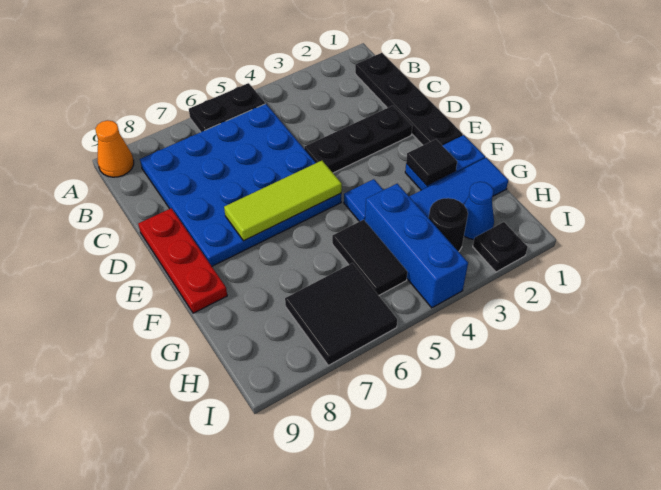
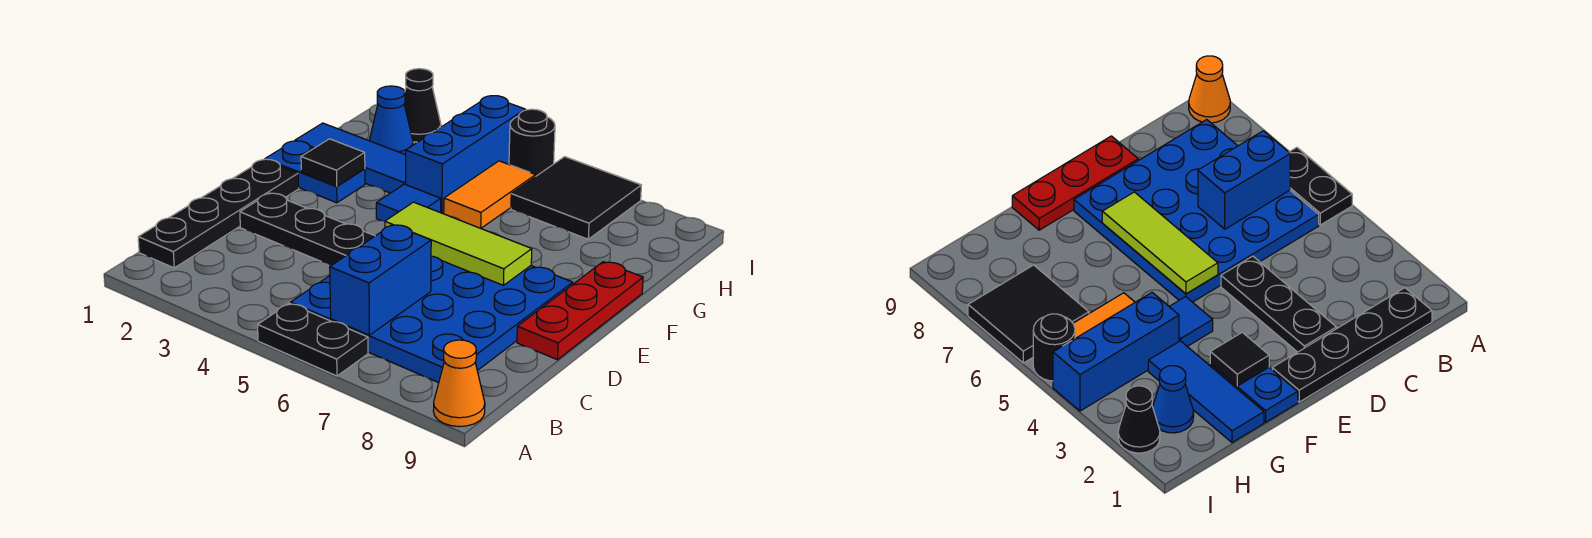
none -> blue 1x2 brick [330,225,431,335]
black 1x2 tile [332,220,407,295] -> orange 1x2 tile [444,161,536,228]
black 1x1 round brick [429,198,468,252] -> black 1x1 round brick moved to [509,109,555,176]
black 1x1 plate [473,222,528,272] -> black 1x1 cone [404,69,441,142]

